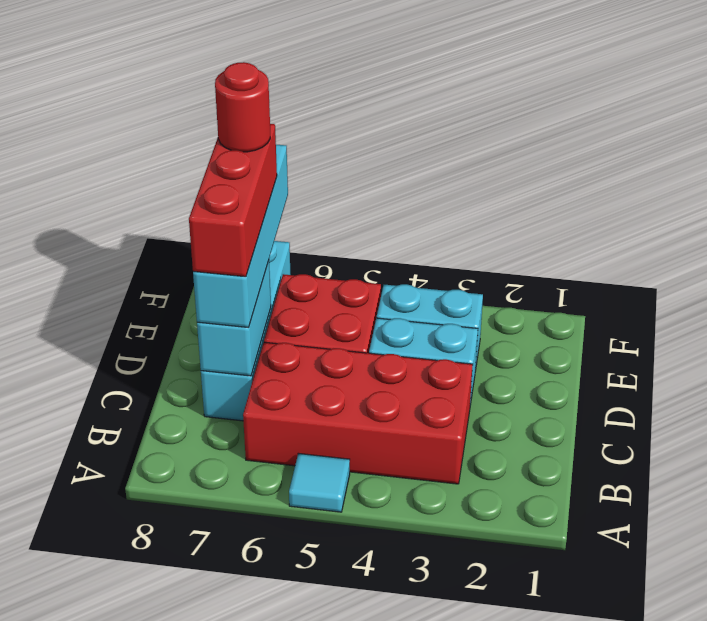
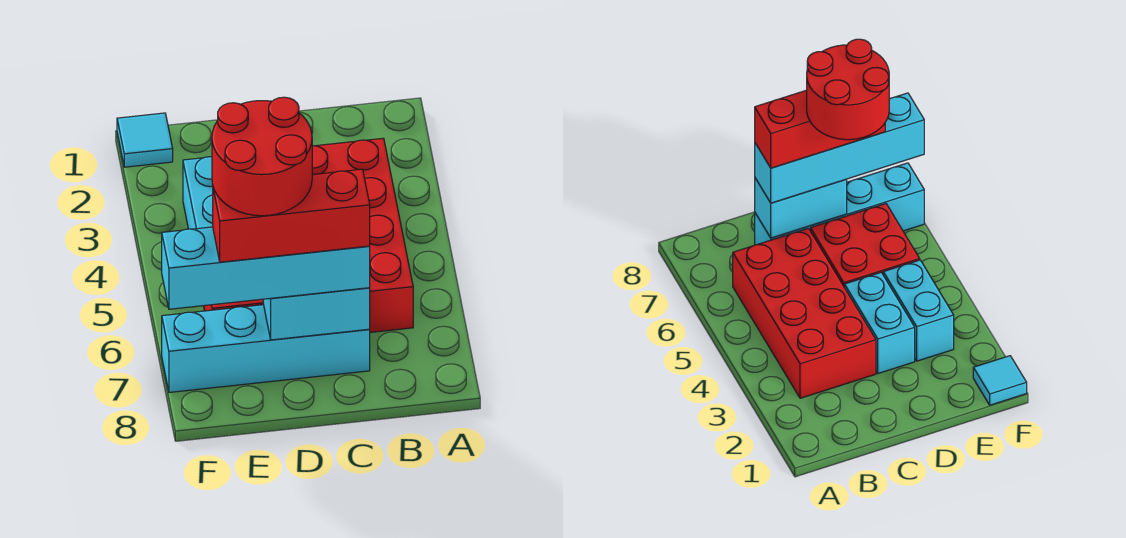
cyan 1x1 tile [289,453,350,512] -> cyan 1x1 tile moved to [117,113,173,167]
red 1x1 round brick [215,62,270,152] -> red 2x2 round brick [212,97,312,216]

